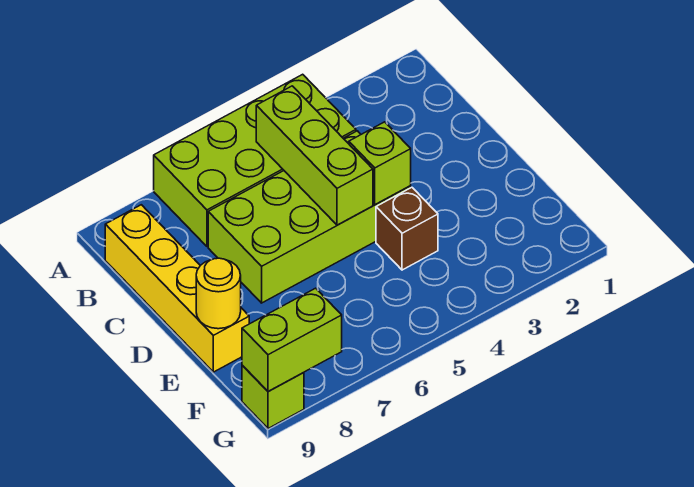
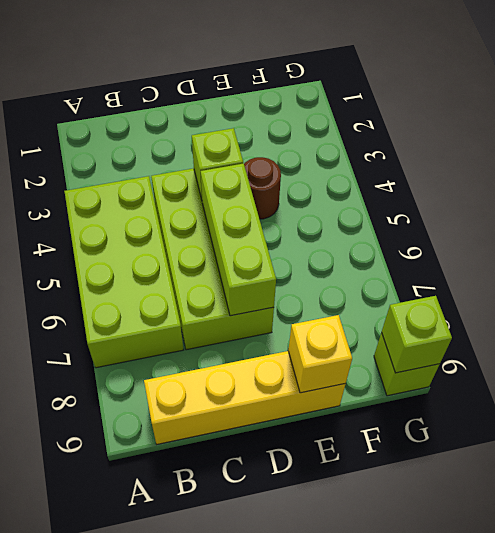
lime 1x3 brick [256,86,373,225] -> lime 1x3 brick turned to [201,163,276,316]
brown 1x1 brick [376,187,438,270] -> brown 1x1 round brick [244,157,281,219]
yellow 1x1 round brick [196,258,241,329] -> yellow 1x1 brick [288,315,352,393]
lime 1x2 brick [242,288,342,392] -> lime 1x1 brick [382,296,452,373]

